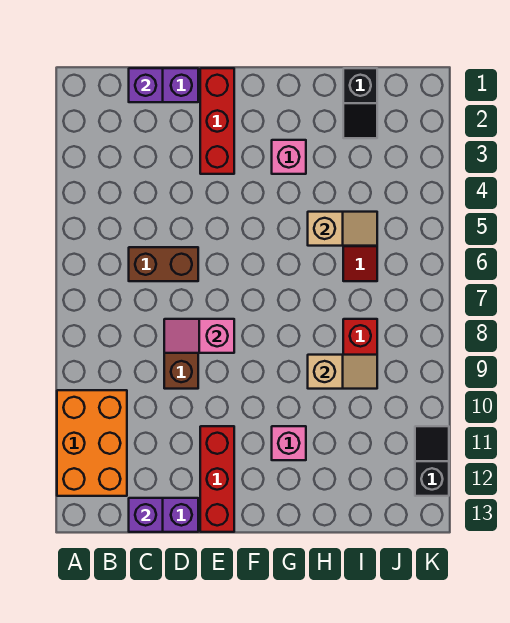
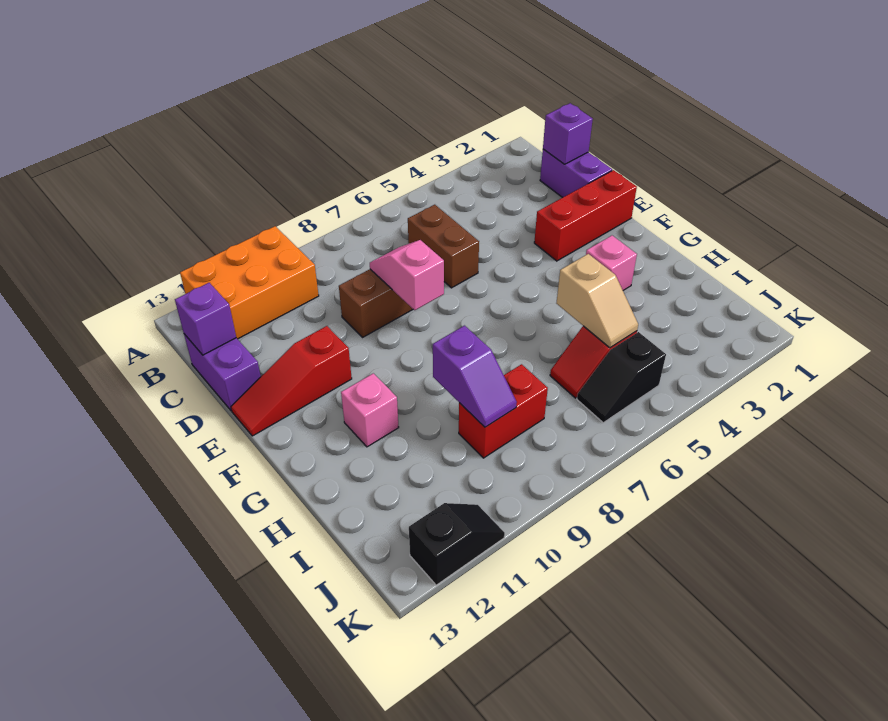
red 1x3 brick [200,426,234,532] -> red 1x3 slope [231,326,352,436]
tan 1x2 slope [308,355,377,389] -> purple 1x2 slope [433,326,517,427]
black 1x2 slope [343,68,377,138] -> black 1x2 slope moved to [577,332,666,423]

